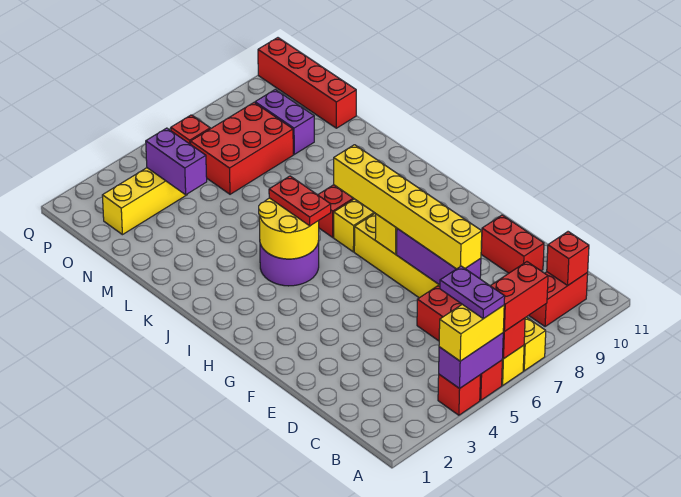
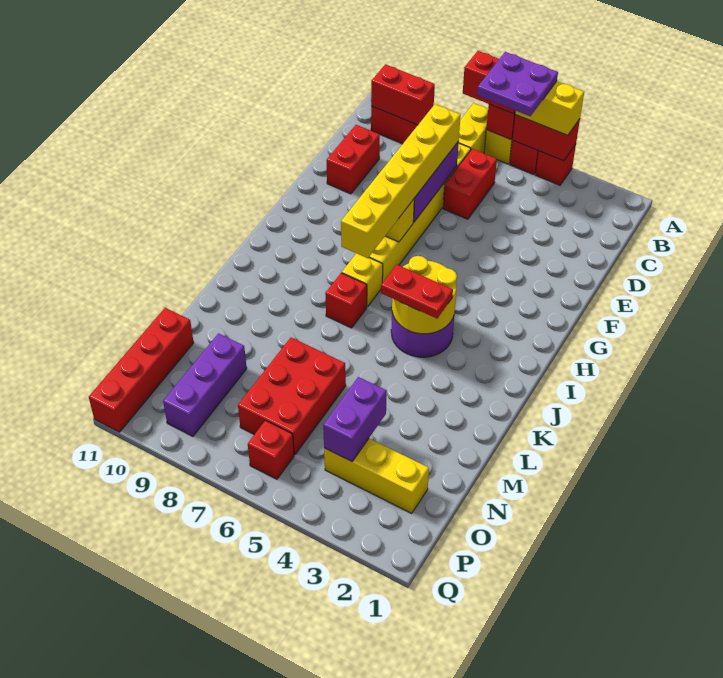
purple 1x2 brick [439,333,503,389] -> red 1x2 brick [512,115,580,161]
purple 1x2 plate [440,266,505,319] -> purple 2x2 plate [477,52,558,116]
red 1x1 brick [547,232,589,285] -> red 1x2 brick [371,64,435,125]
red 1x2 plate [269,176,331,226] -> red 1x2 plate turned to [381,265,453,318]
red 2x3 brick [191,103,293,194] -> red 2x3 brick turned to [238,338,346,455]
purple 1x2 brick [255,89,314,154] -> purple 1x3 brick [163,333,247,436]

